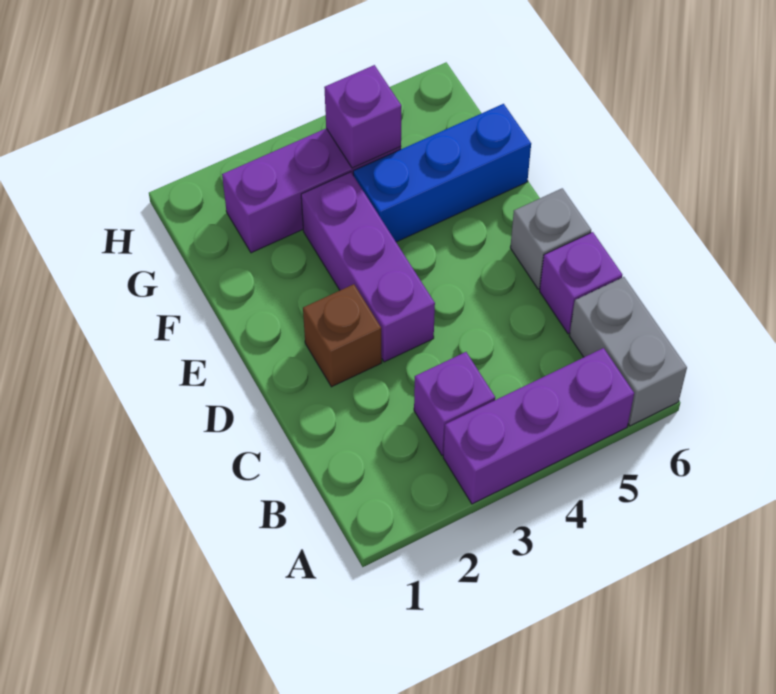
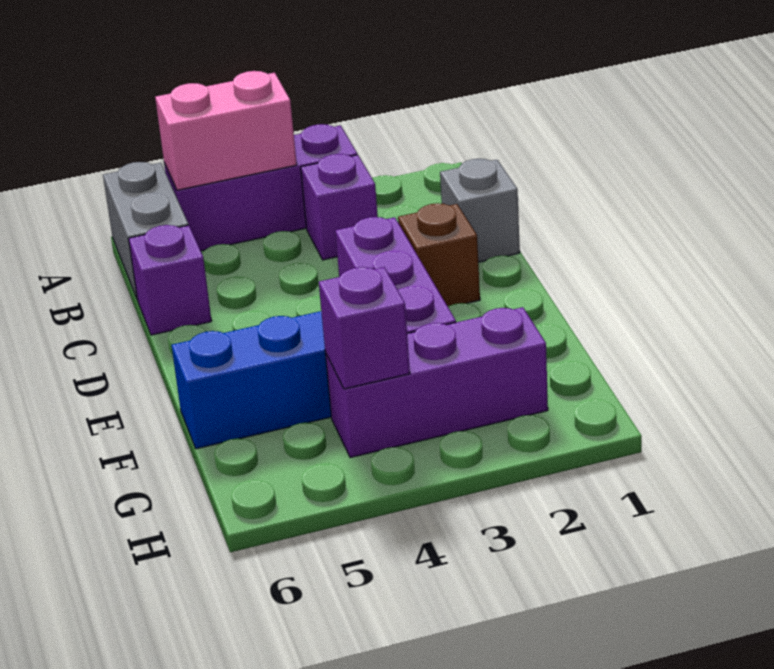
none -> pink 1x2 brick [155,71,297,190]
grey 1x1 brick [510,188,591,289] -> grey 1x1 brick moved to [440,159,520,262]

